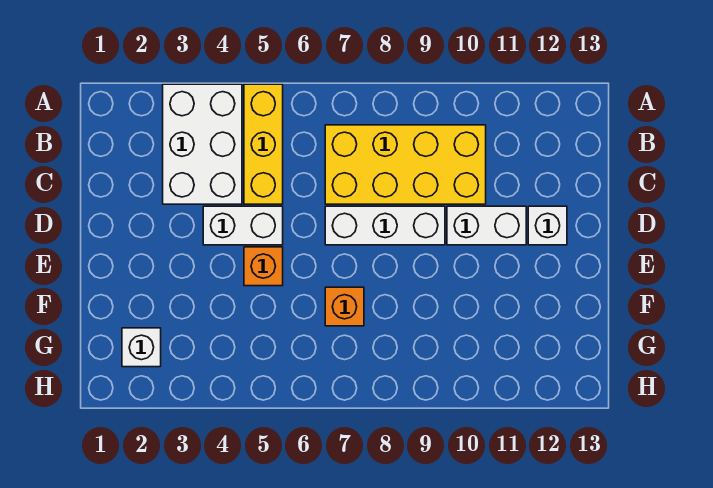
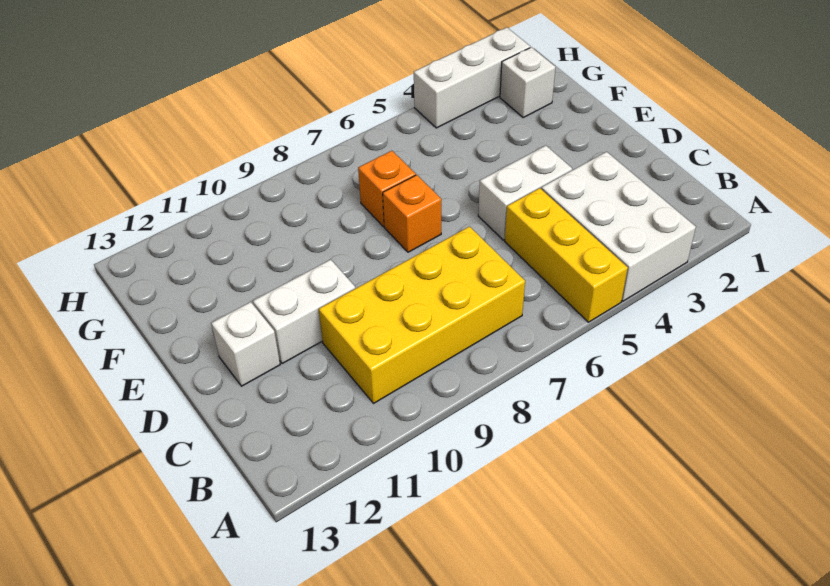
white 1x3 brick [325,206,445,245] -> white 1x3 brick moved to [414,27,530,128]
orange 1x1 brick [244,247,283,286] -> orange 1x1 brick moved to [383,175,441,252]

